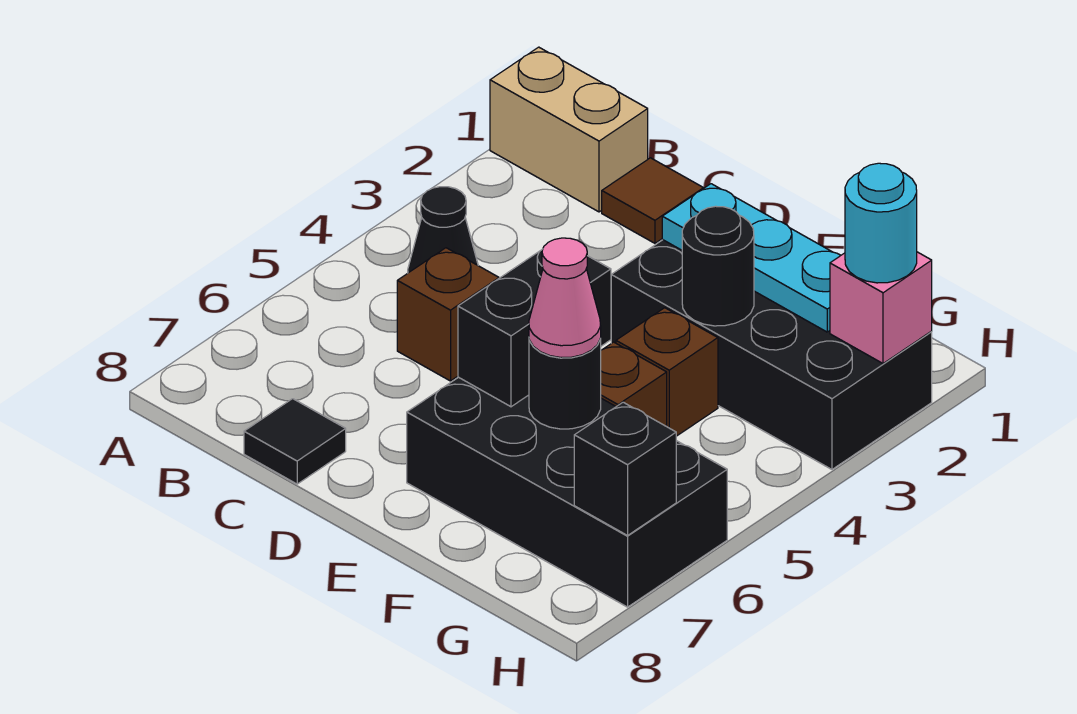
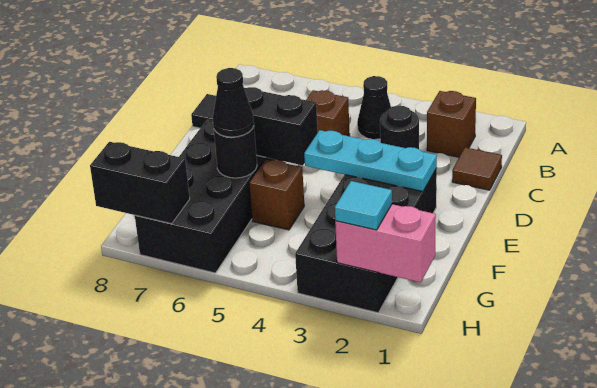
tan 1x2 brick [490,47,648,212] -> none
cyan 1x3 plate [662,184,841,332] -> cyan 1x3 plate turned to [304,130,437,191]
black 1x1 round brick [682,206,754,326] -> black 1x1 round brick moved to [380,106,419,149]
brown 1x1 brick [616,308,718,436] -> brown 1x1 brick moved to [427,91,476,157]
pink 1x1 cone [529,238,601,357] -> black 1x1 cone [213,68,254,137]
pink 1x1 brick [830,252,932,364] -> pink 1x2 brick [335,204,436,282]
cyan 1x1 round brick [845,163,917,283] -> cyan 1x1 tile [335,181,392,230]
black 1x1 brick [574,402,676,536] -> black 1x2 brick [90,142,190,224]

